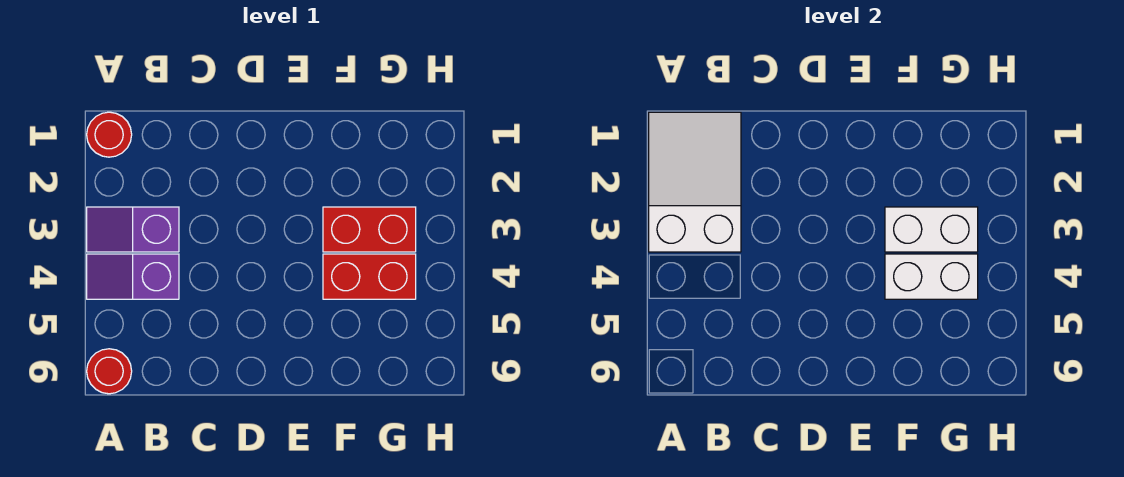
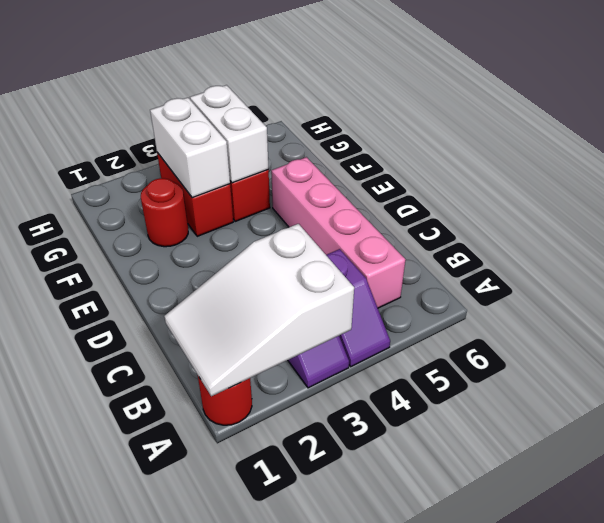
red 1x1 round brick [87,349,132,394] -> red 1x1 round brick moved to [141,178,188,247]
none -> pink 1x4 brick [271,157,406,308]

